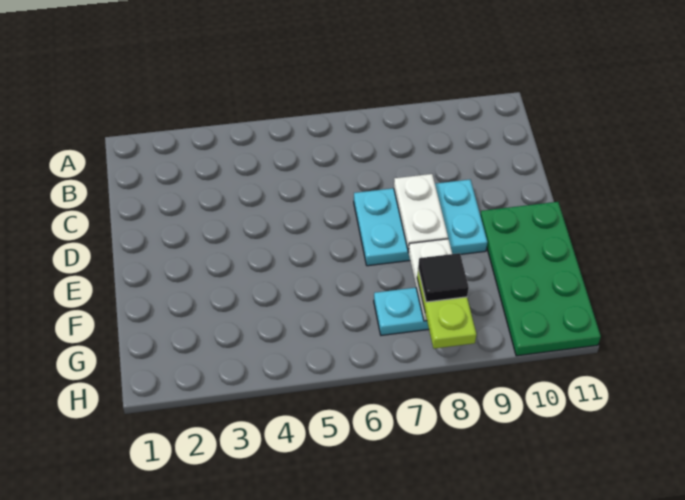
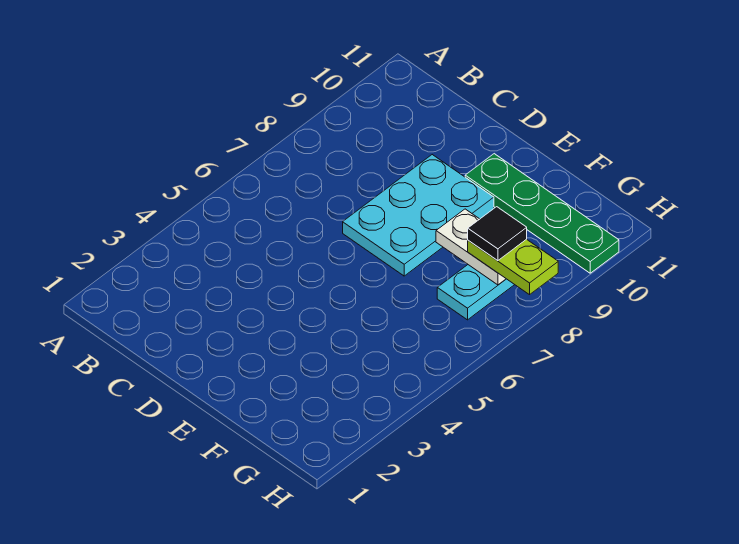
white 1x2 plate [394,174,448,251] -> none
green 2x4 plate [480,202,601,356] -> green 1x4 plate [465,154,619,273]

